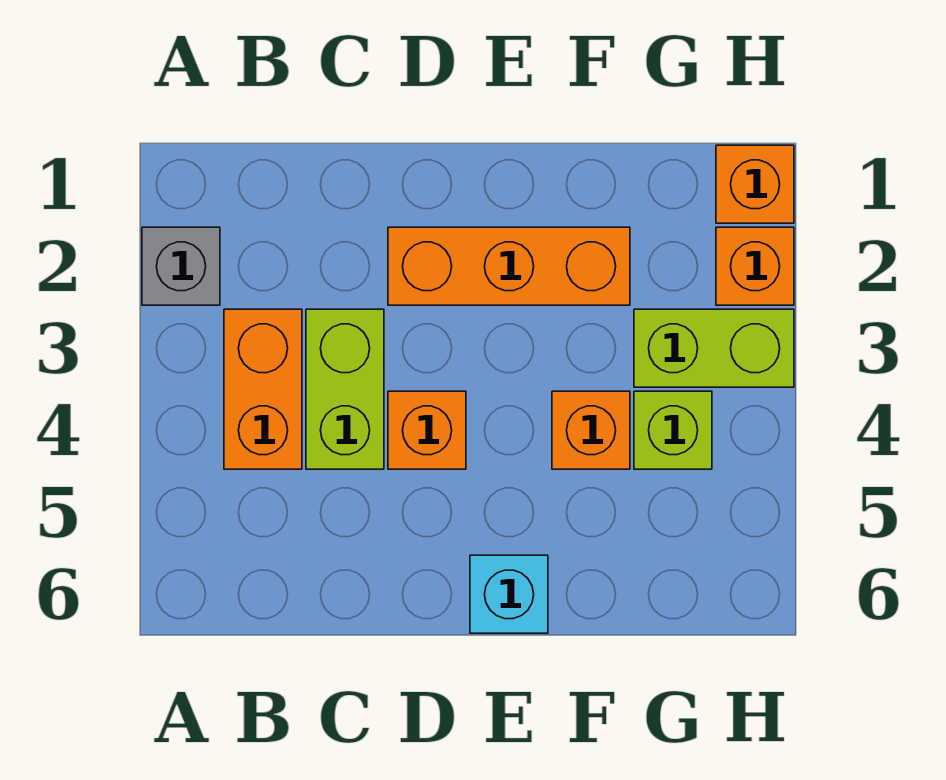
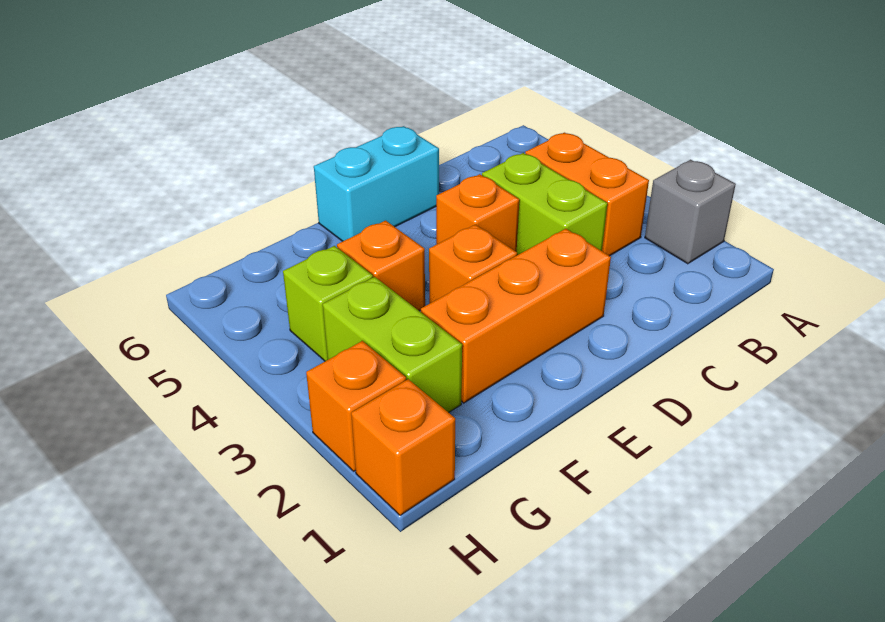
none -> orange 1x1 brick [429,225,517,304]
cyan 1x1 brick [470,555,548,633] -> cyan 1x2 brick [314,126,439,241]
lime 1x2 brick [634,309,794,387] -> lime 1x2 brick turned to [323,277,462,413]

